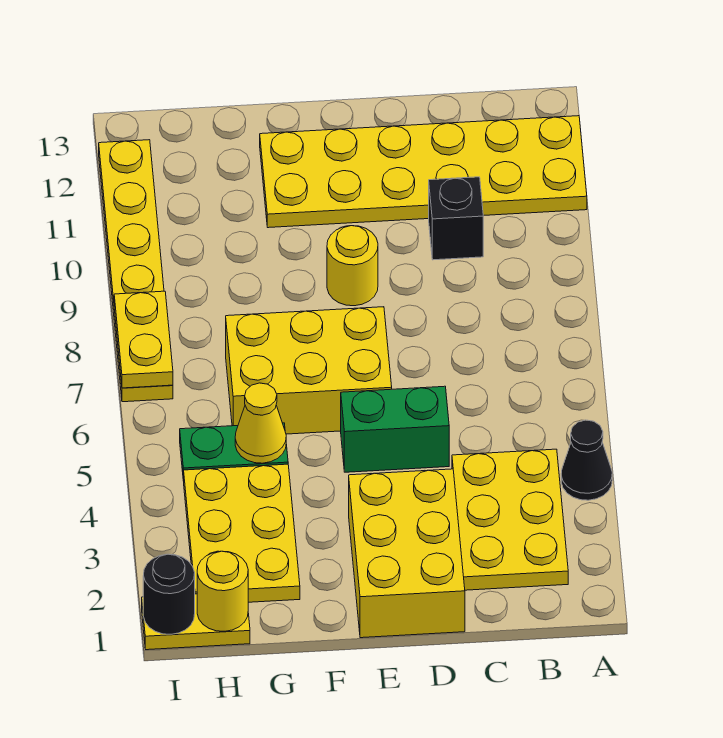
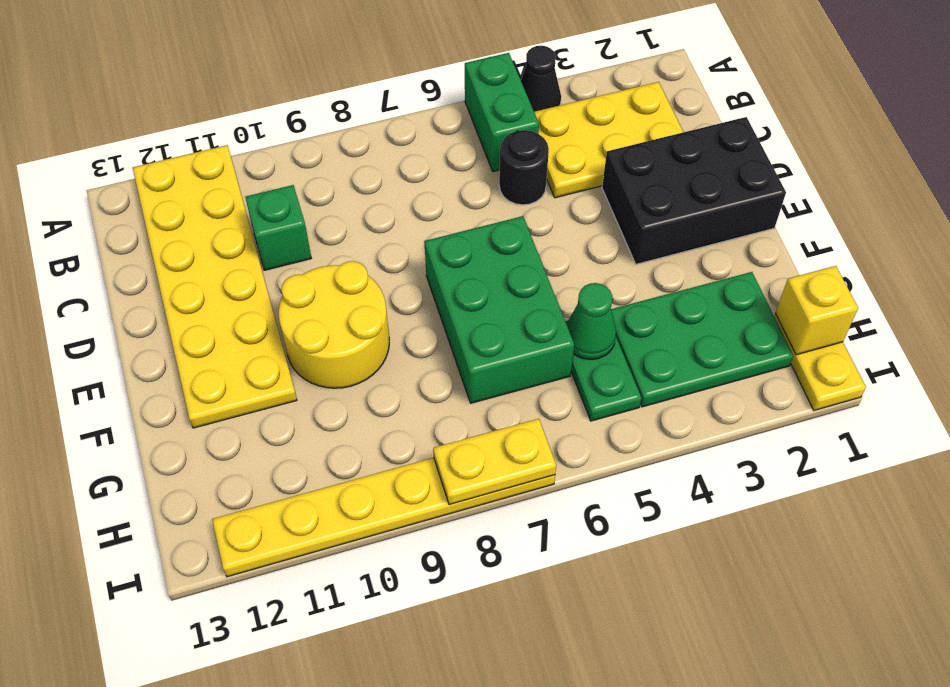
black 1x1 brick [429,177,483,260] -> green 1x1 brick [245,185,311,270]
yellow 2x3 brick [349,469,465,638] -> black 2x3 brick [602,117,786,264]
green 1x2 brick [341,386,449,472] -> green 1x2 brick moved to [465,53,539,172]
yellow 2x3 brick [226,307,392,434] -> green 2x3 brick [424,216,574,403]
yellow 1x1 round brick [327,226,378,306] -> yellow 2x2 round brick [279,261,389,388]
yellow 2x3 plate [184,464,300,602] -> green 2x3 plate [611,272,793,407]
yellow 1x1 cone [235,383,286,463] -> green 1x1 cone [567,283,616,359]
yellow 1x1 round brick [197,551,248,631] -> yellow 1x1 brick [775,266,858,355]
black 1x1 round brick [143,554,195,634] -> black 1x1 round brick moved to [499,130,549,205]

